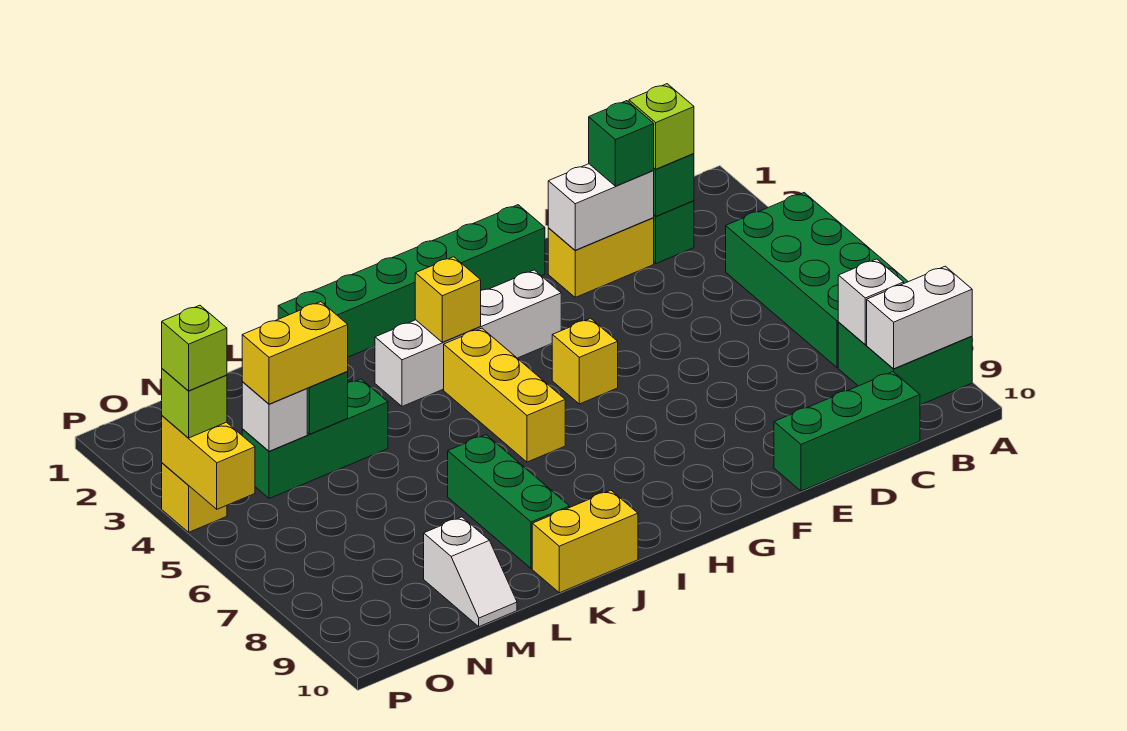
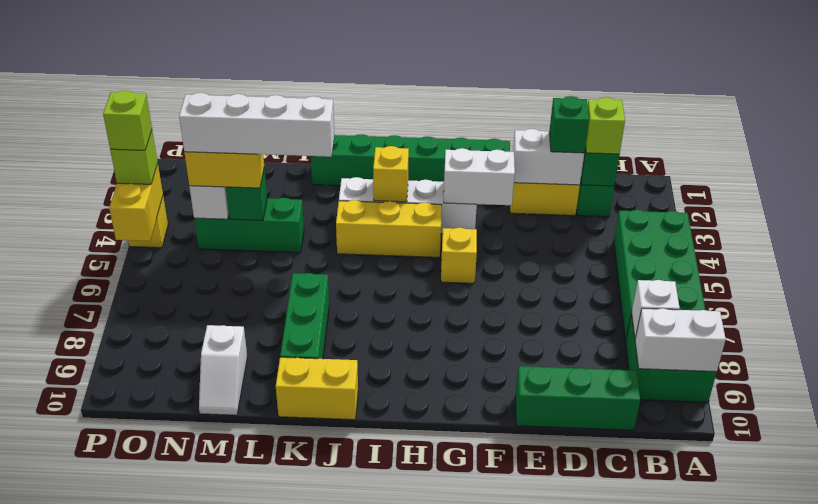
none -> white 1x2 brick [444,148,515,205]
yellow 1x3 brick [444,328,565,462] -> yellow 1x3 brick turned to [336,200,442,257]
none -> white 1x4 brick [179,93,334,157]

